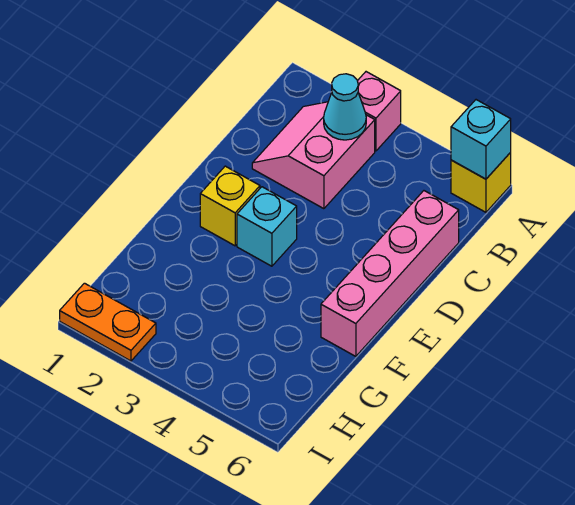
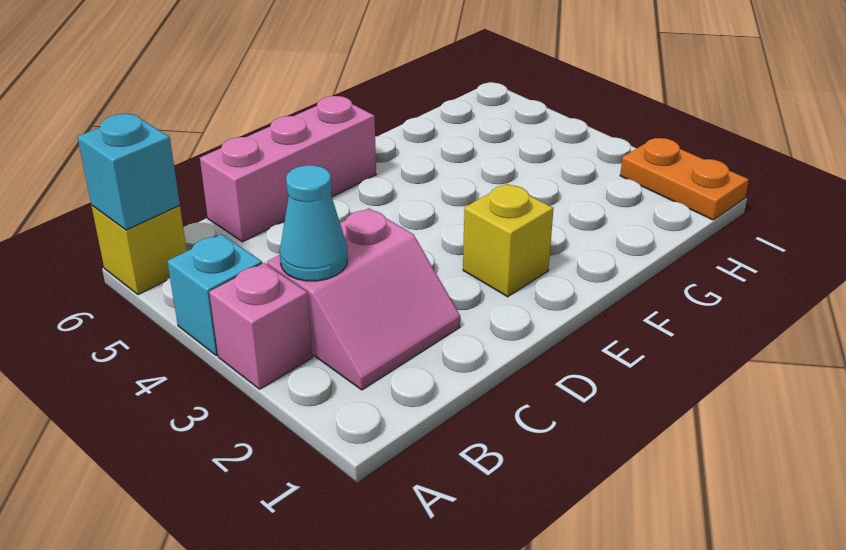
pink 1x4 brick [321,191,459,356] -> pink 1x3 brick [200,96,376,242]
cyan 1x1 brick [237,187,297,266] -> cyan 1x1 brick moved to [167,234,262,356]

